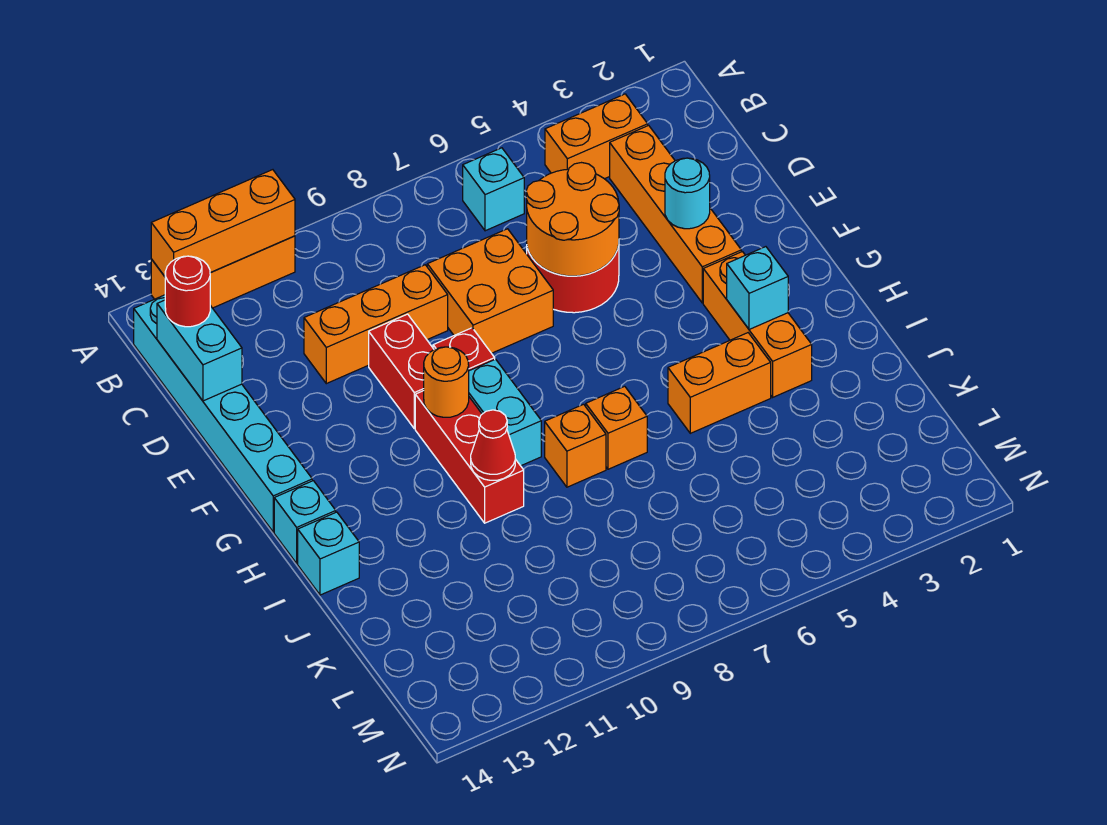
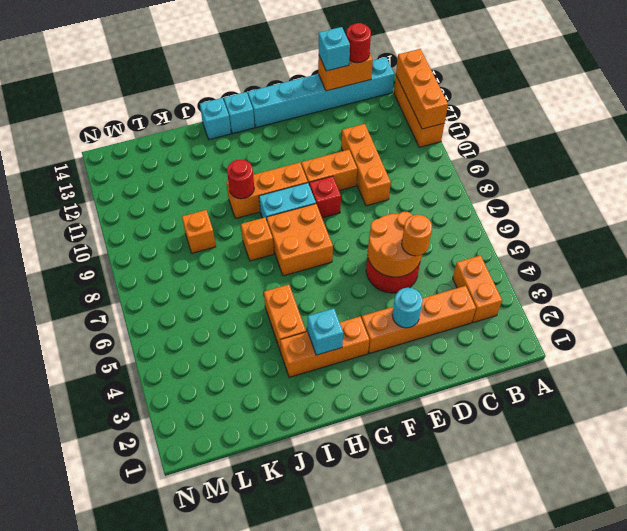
cyan 1x1 brick [463,148,524,231] -> cyan 1x1 brick moved to [319,27,350,71]
cyan 1x2 brick [157,300,242,401] -> orange 1x2 brick [318,54,373,91]
orange 2x2 brick [427,229,553,353] -> orange 2x2 brick moved to [267,204,333,276]
red 1x2 brick [369,314,434,429] -> orange 1x2 brick [301,150,357,191]
red 1x3 brick [415,391,524,523] -> orange 1x3 brick [226,163,308,219]
orange 1x1 round brick [424,347,469,417] -> orange 1x1 round brick moved to [402,215,432,256]
orange 1x1 brick [586,386,647,469] -> orange 1x1 brick moved to [182,210,216,253]
red 1x1 cone [471,410,515,480] -> red 1x1 round brick [227,159,254,199]

